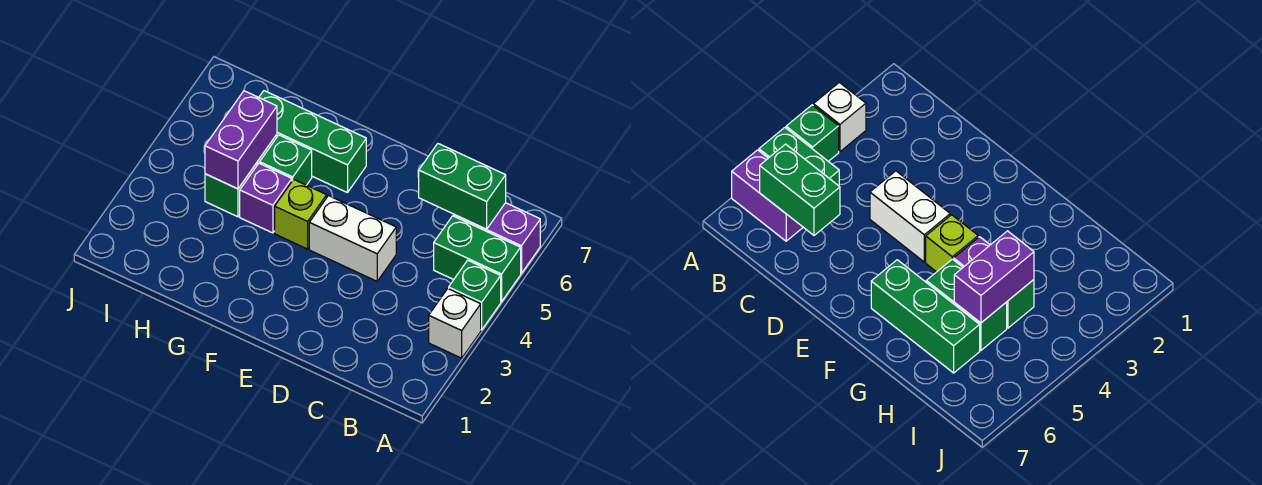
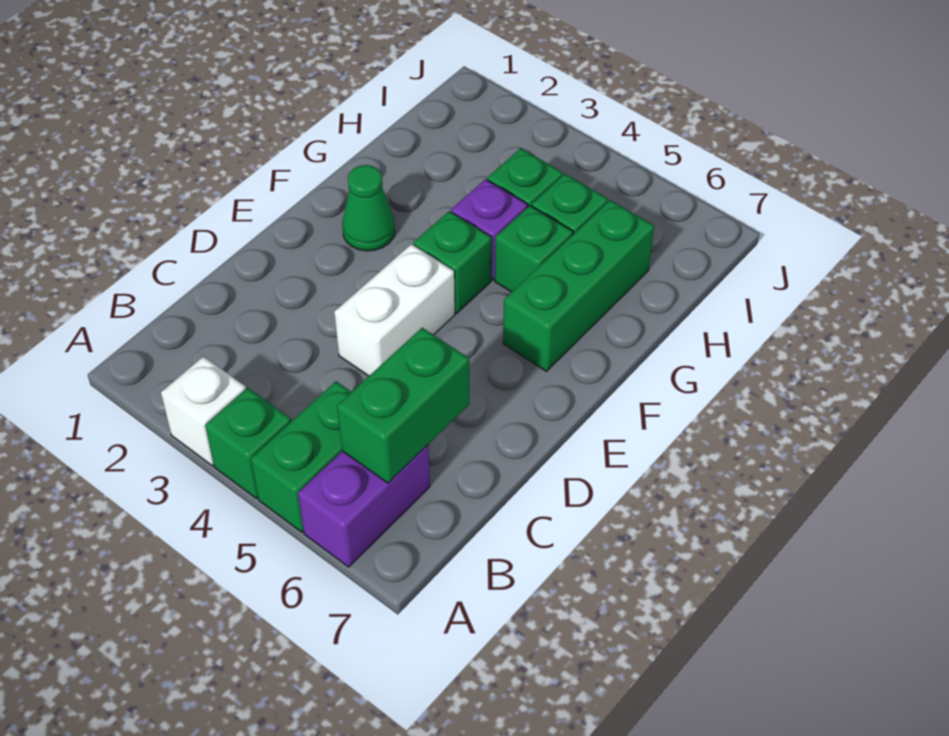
none -> green 1x1 cone [342,165,395,251]
lime 1x1 brick [275,179,327,249] -> green 1x1 brick [413,211,491,314]
purple 1x2 brick [205,91,277,189] -> none

